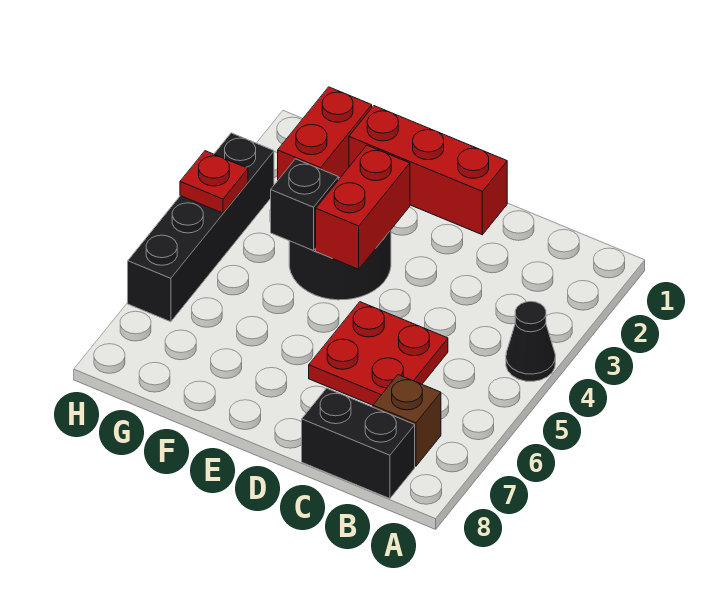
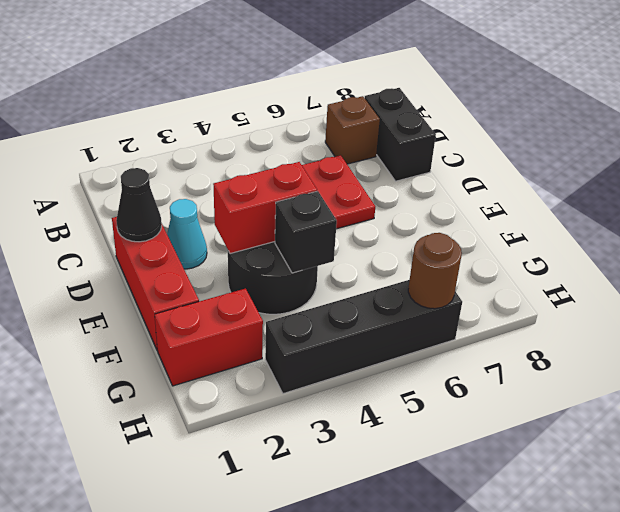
black 1x1 cone [506,301,555,381] -> black 1x1 cone moved to [116,168,162,242]
none -> cyan 1x1 cone [167,199,207,269]
red 1x1 plate [180,151,248,213] -> none
none -> brown 1x1 round brick [408,233,462,309]

